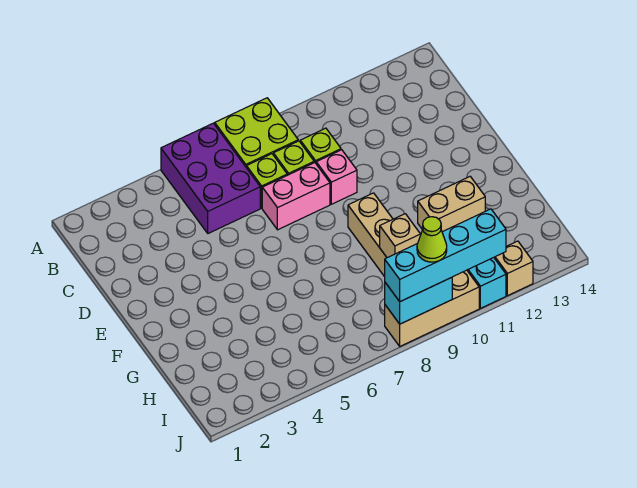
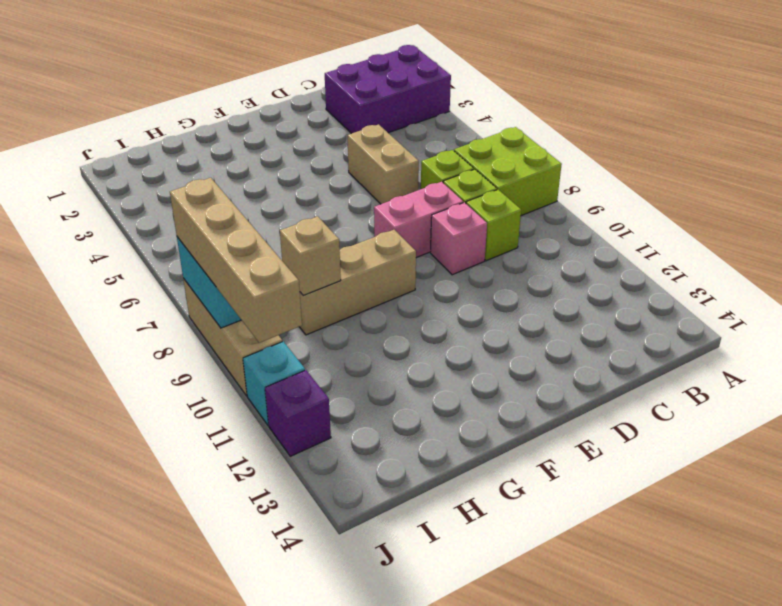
purple 2x3 brick [161,123,260,233] -> purple 2x3 brick moved to [325,45,451,134]
pink 1x2 brick [262,162,330,230] -> pink 1x2 brick turned to [374,182,463,258]
tan 1x2 brick [418,177,485,232] -> tan 1x2 brick moved to [347,124,419,204]
cyan 1x4 brick [385,209,506,301] -> tan 1x4 brick [170,178,302,343]
lime 1x1 cone [417,217,447,262] -> none
tan 1x1 brick [494,241,533,296] -> purple 1x1 brick [265,370,331,456]

